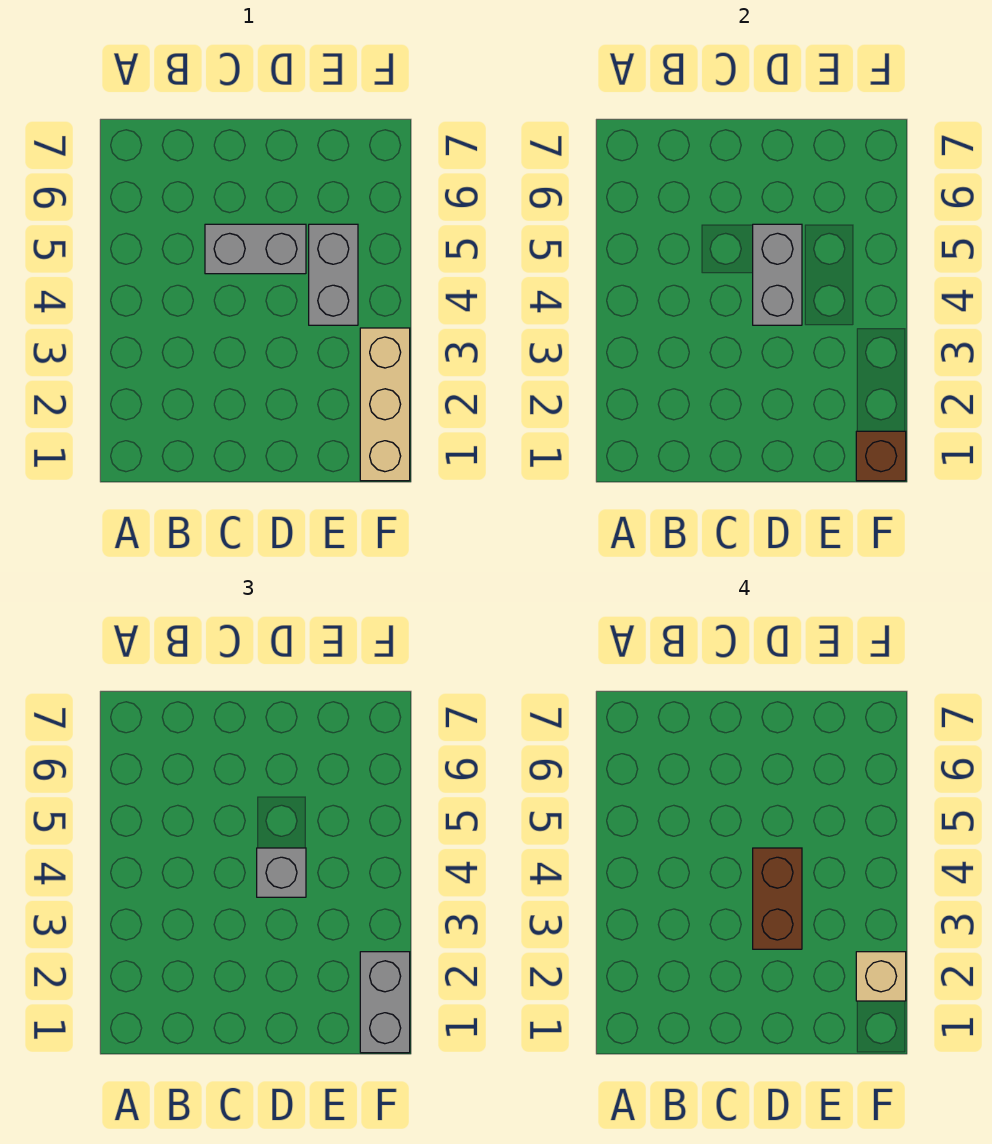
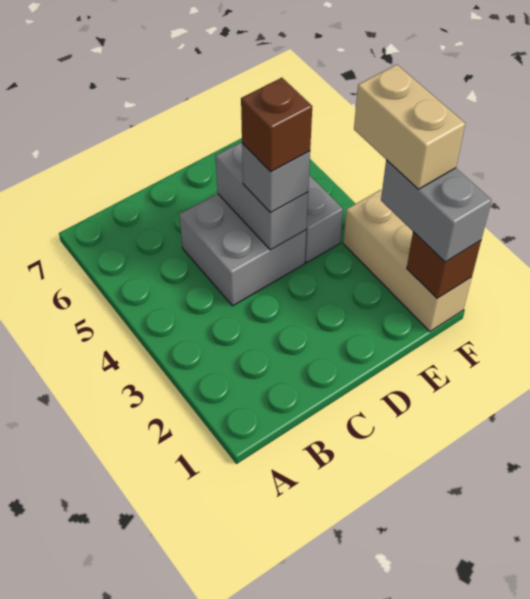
grey 1x2 brick [205,224,306,274] -> grey 2x2 brick [179,194,306,306]
brown 1x2 brick [753,848,802,949] -> brown 1x1 brick [241,78,312,172]
tan 1x1 brick [856,952,906,1001] -> tan 1x2 brick [354,65,465,189]

